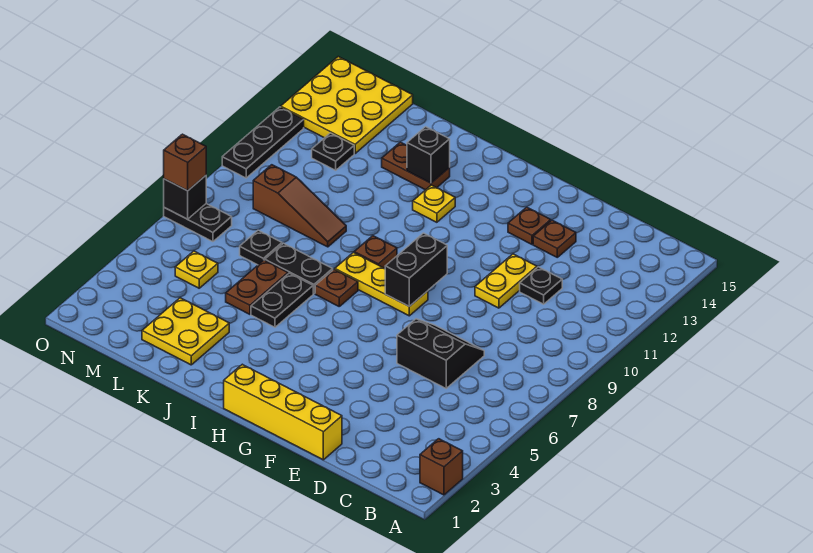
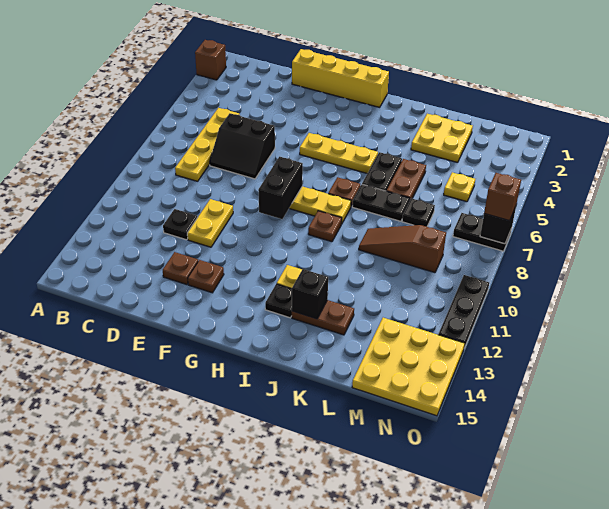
none -> yellow 1x4 plate [175,108,240,181]
none -> yellow 1x3 plate [300,133,378,173]
black 1x1 plate [312,133,354,170] -> black 1x1 plate moved to [265,284,292,318]

